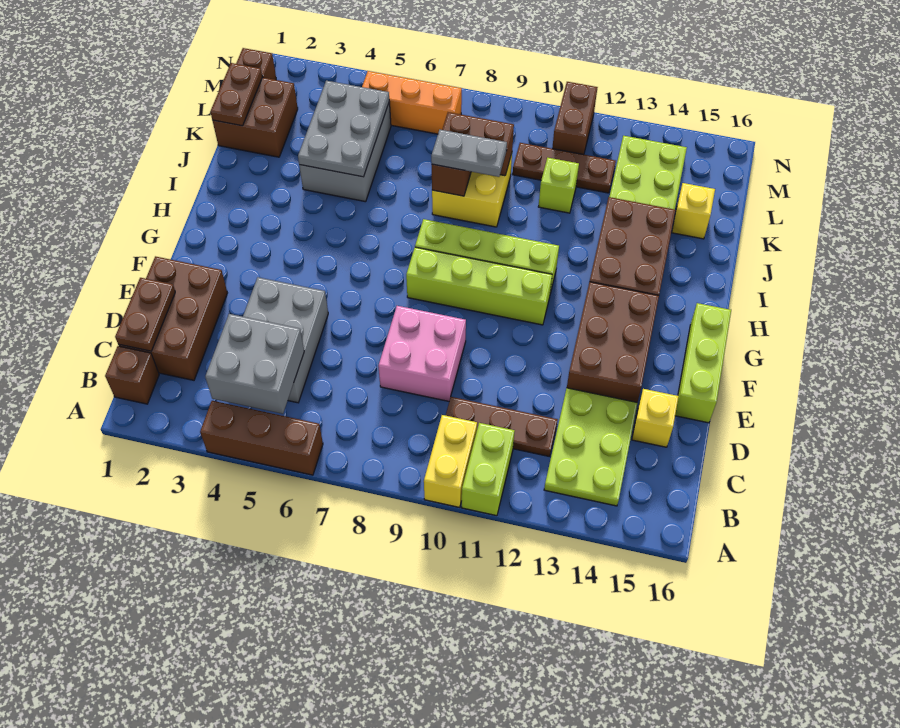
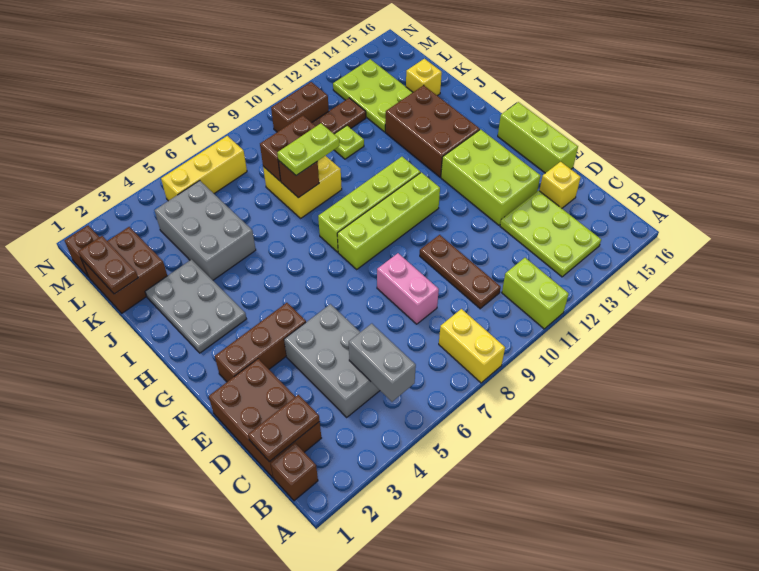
brown 1x3 brick [200,401,323,475] -> brown 1x3 brick moved to [215,303,306,382]
yellow 1x2 brick [424,415,477,507] -> yellow 1x2 brick moved to [439,309,505,383]
grey 2x2 brick [205,314,304,414] -> grey 1x2 brick [349,324,416,402]
brown 1x2 plate [115,278,175,351] -> brown 1x2 plate turned to [248,395,320,462]
brown 1x3 plate [446,397,558,457] -> brown 1x3 plate turned to [420,235,501,309]
pink 2x2 brick [378,306,466,401] -> pink 1x2 brick [377,253,439,324]
brown 2x3 brick [567,282,659,402] -> lime 2x3 brick [441,129,540,225]
grey 2x3 plate [298,81,389,177] -> grey 2x3 plate moved to [145,259,246,353]
grey 1x2 plate [431,130,507,177] -> lime 1x2 plate [277,123,340,176]
lime 1x1 brick [538,158,579,213] -> lime 1x1 plate [334,126,364,159]
orange 1x3 brick [362,71,462,134] -> yellow 1x3 brick [161,136,247,201]
brown 1x2 brick [552,82,598,154] -> brown 1x2 brick turned to [271,82,329,132]

